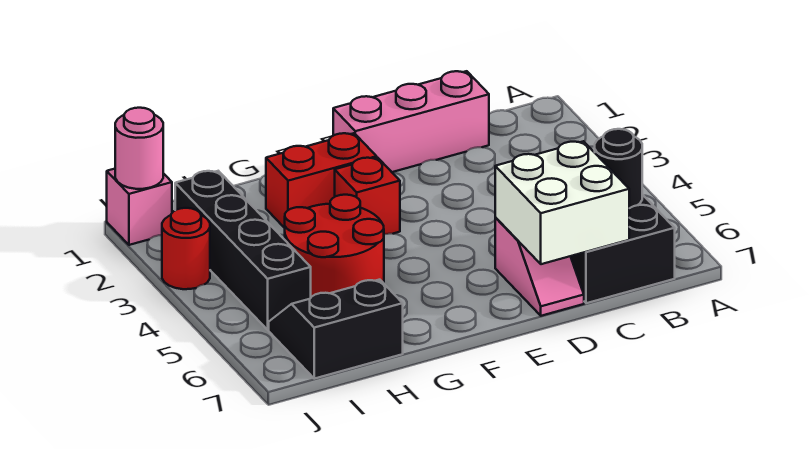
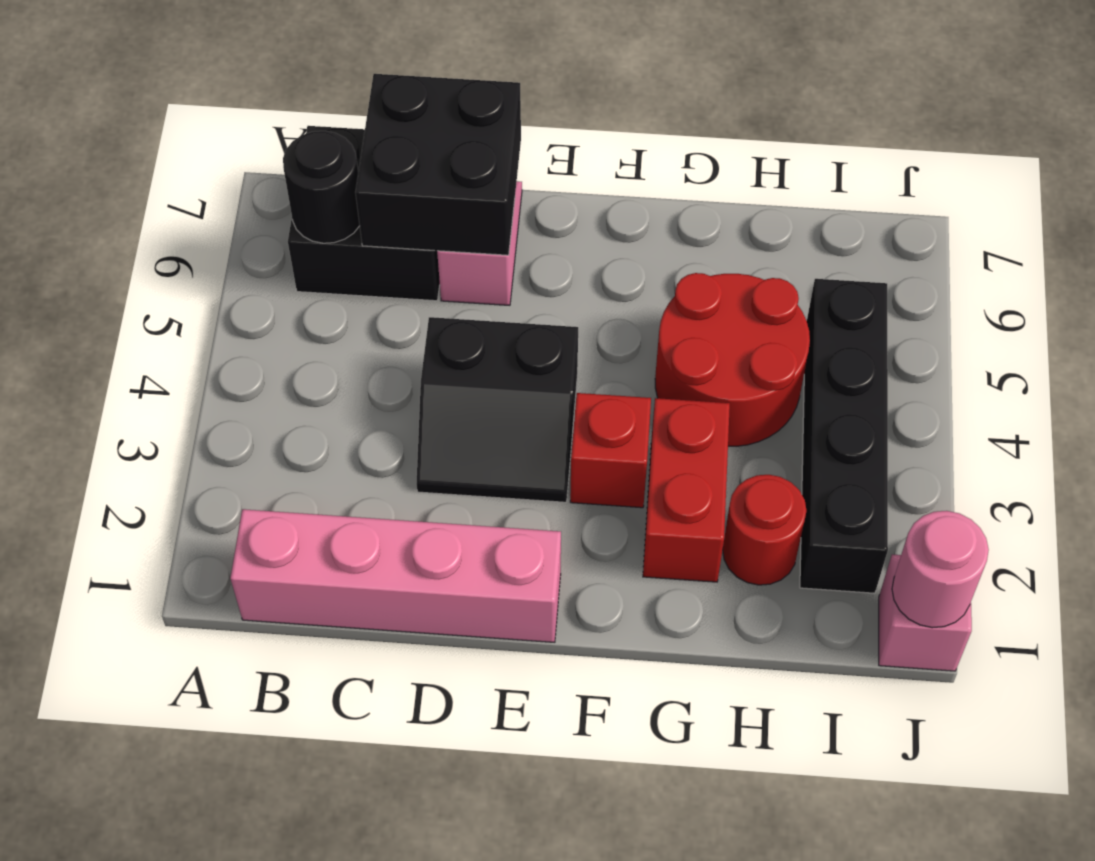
pink 1x3 brick [333,71,489,172] -> pink 1x4 brick [230,509,561,642]
white 2x2 brick [495,141,629,264] -> black 2x2 brick [355,74,521,255]
red 1x2 brick [266,133,377,228] -> red 1x2 brick turned to [643,398,730,582]
black 2x2 slope [269,280,403,379] -> black 2x2 slope moved to [416,317,578,502]
red 1x1 round brick [162,208,210,289] -> red 1x1 round brick moved to [723,475,806,585]

